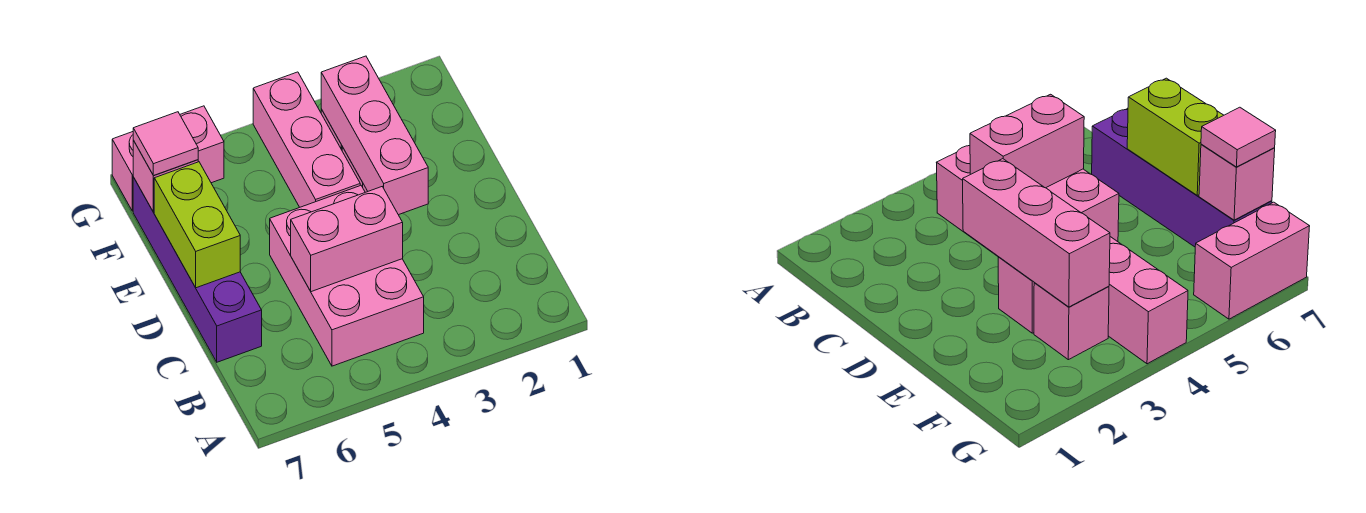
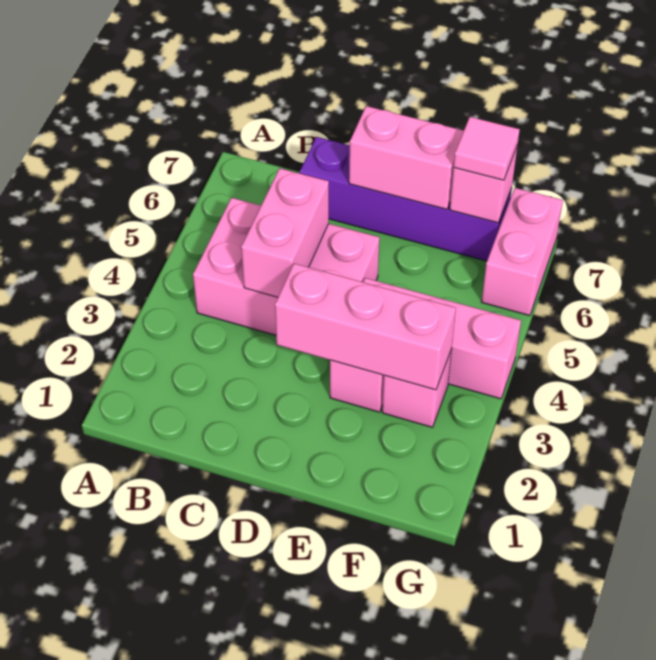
lime 1x2 brick [154,162,240,288] -> pink 1x2 brick [349,106,464,209]

